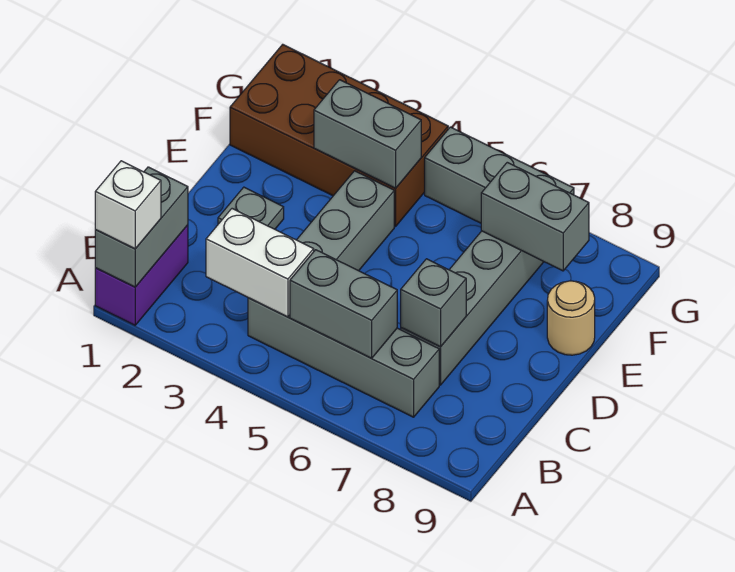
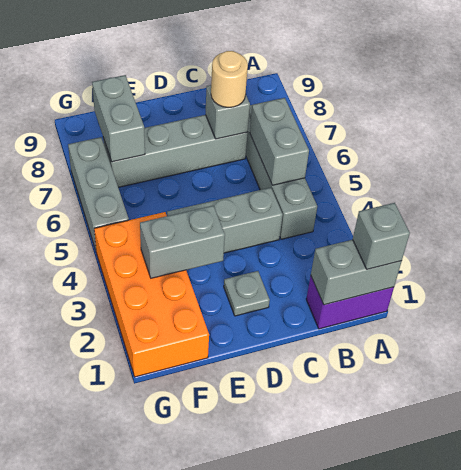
white 1x1 brick [95,161,161,249] -> grey 1x1 brick [353,203,410,269]
white 1x2 brick [206,209,314,317] -> none
tan 1x1 round brick [547,281,595,355] -> tan 1x1 round brick moved to [211,51,248,107]
brown 2x4 brick [230,44,448,227] -> orange 2x4 brick [94,212,209,377]
grey 1x2 brick [314,80,421,188] -> grey 1x2 brick turned to [140,206,225,278]

